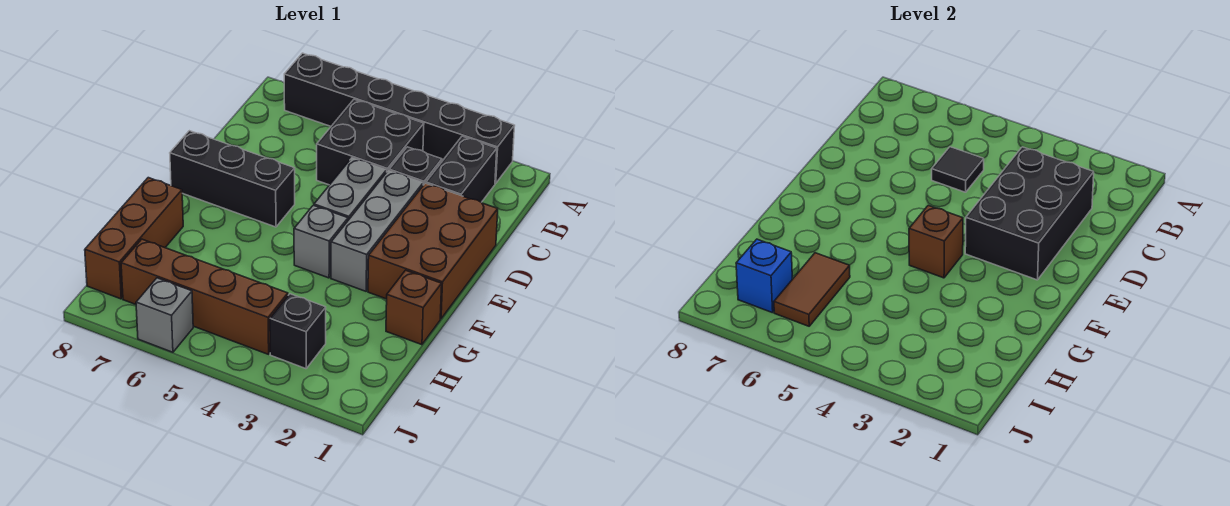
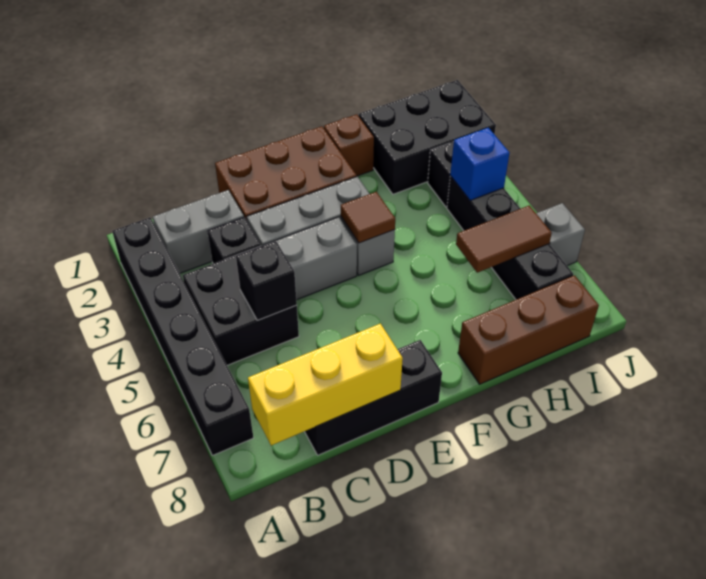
black 1x2 brick [426,136,497,202] -> grey 1x2 brick [153,190,244,273]
none -> yellow 1x3 brick [248,323,403,446]
black 2x3 brick [965,147,1094,280] -> black 2x3 brick moved to [359,80,496,194]
black 1x1 tile [932,147,984,192] -> black 1x1 brick [236,241,297,320]
black 1x3 brick [170,131,295,227] -> black 1x3 brick turned to [304,340,442,455]
brown 1x1 brick [909,205,963,278] -> brown 1x1 tile [341,192,395,243]
brown 1x4 brick [121,239,288,354] -> black 1x4 brick [447,176,573,300]
blue 1x1 brick [736,239,792,313] -> blue 1x1 brick moved to [450,128,509,201]

